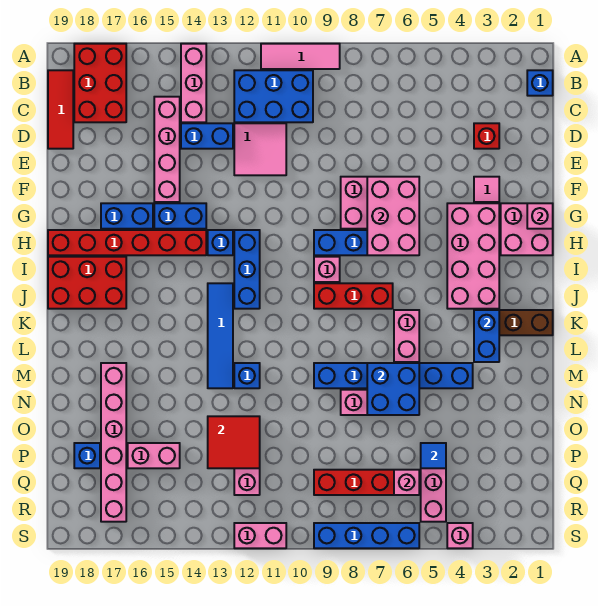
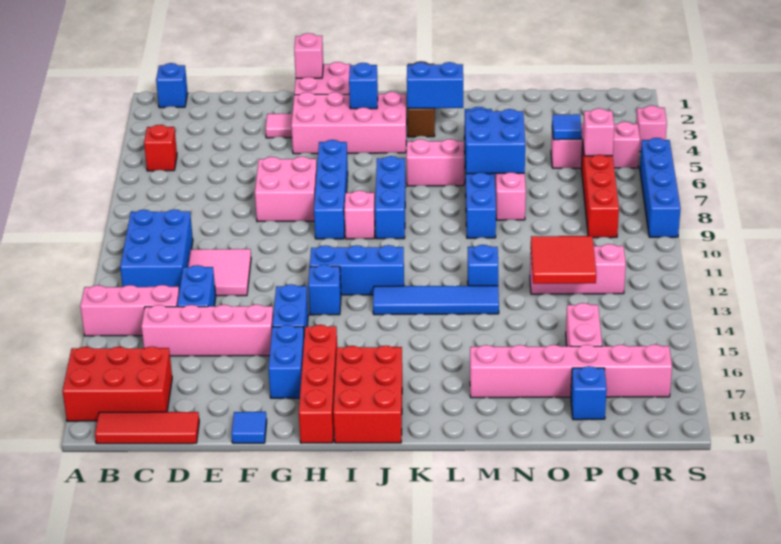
pink 1x3 tile [261,44,340,69] -> none
red 1x1 brick [474,123,499,149] -> red 1x1 brick moved to [144,125,177,171]
pink 2x3 brick [367,177,419,255] -> none
none -> blue 1x1 tile [231,412,267,443]
red 1x6 brick [48,230,206,255] -> red 1x4 brick [299,325,337,443]
none -> blue 1x1 brick [349,63,378,109]
red 1x3 brick [314,283,393,309] -> blue 1x3 brick [375,156,405,239]
pink 1x2 brick [234,523,286,548] -> none

